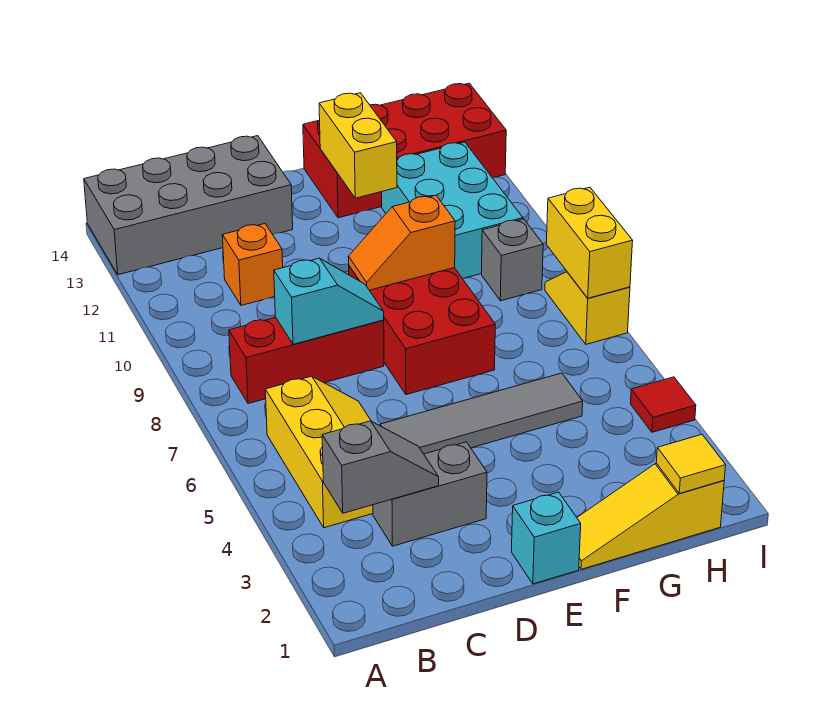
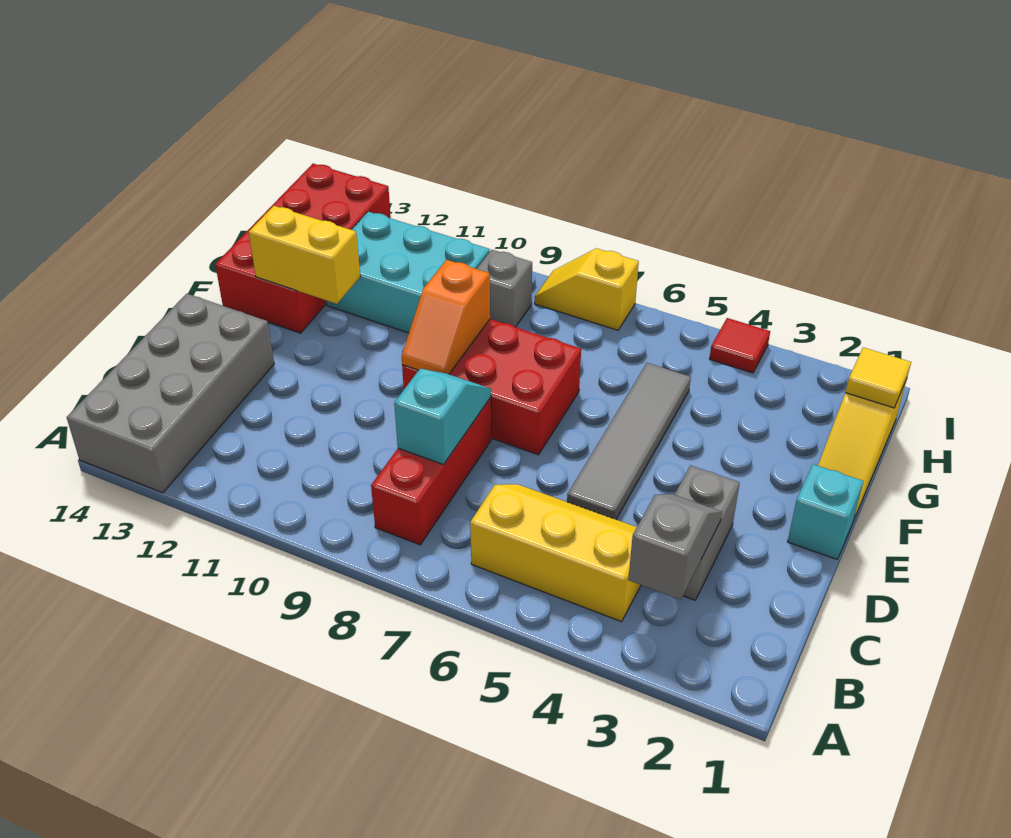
orange 1x1 brick [222,224,283,305] -> none
yellow 1x2 brick [546,187,633,298] -> none

